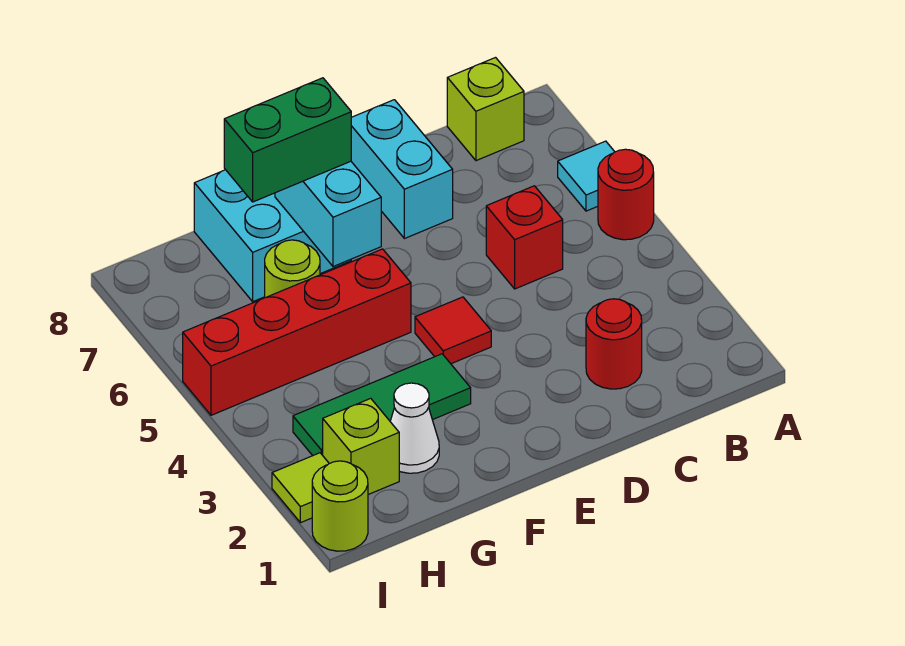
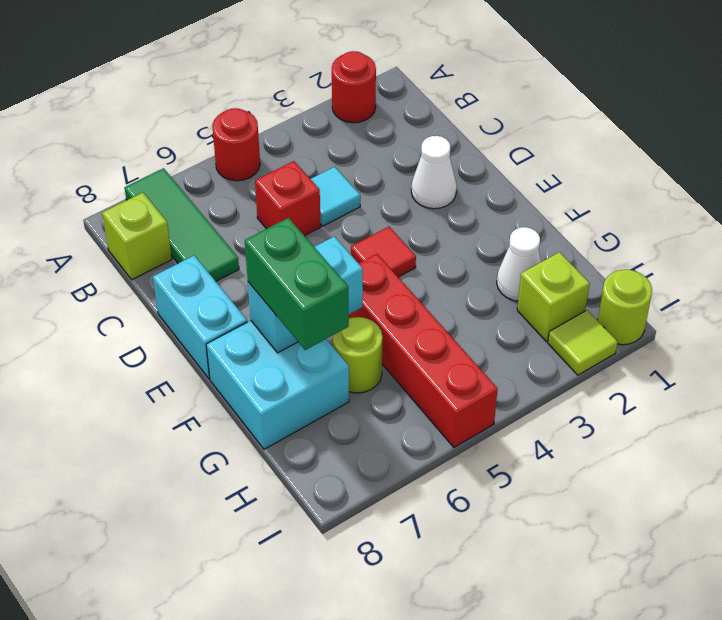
cyan 1x1 tile [558,141,615,211] -> cyan 1x1 tile moved to [311,167,360,226]
red 1x1 round brick [586,299,642,389] -> red 1x1 round brick moved to [332,51,376,123]
none -> white 1x1 cone [411,136,457,209]
cyan 1x2 brick [351,100,453,239] -> cyan 1x2 brick turned to [153,255,247,379]
green 1x3 tile [293,354,471,456] -> green 1x3 tile moved to [125,168,239,281]

